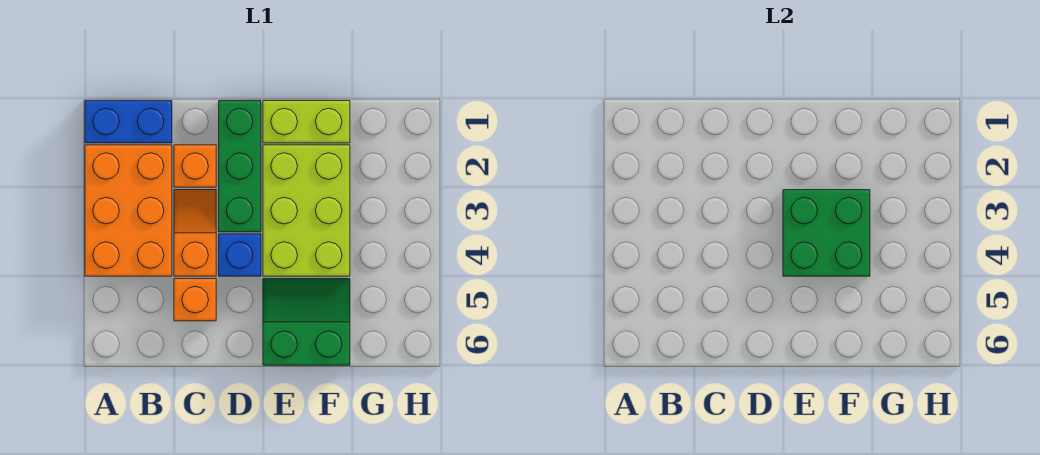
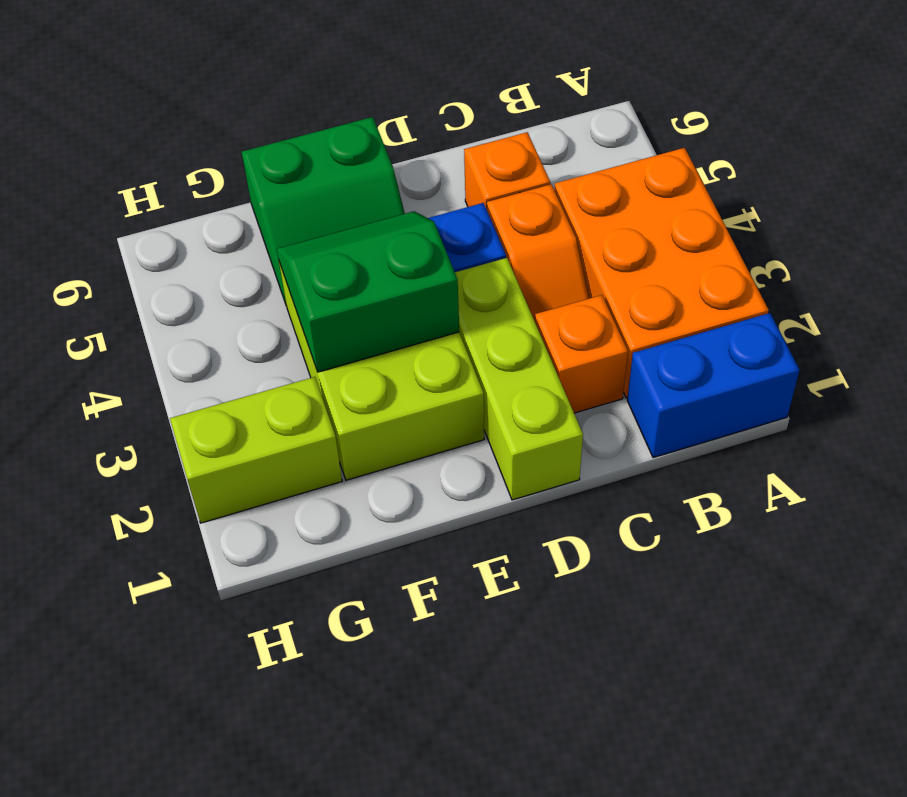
green 1x3 brick [219,101,261,232] -> lime 1x3 brick [455,258,583,500]
lime 1x2 brick [263,101,350,143] -> lime 1x2 brick moved to [170,377,342,523]
green 2x2 brick [783,190,870,276] -> green 2x2 slope [277,211,459,372]

